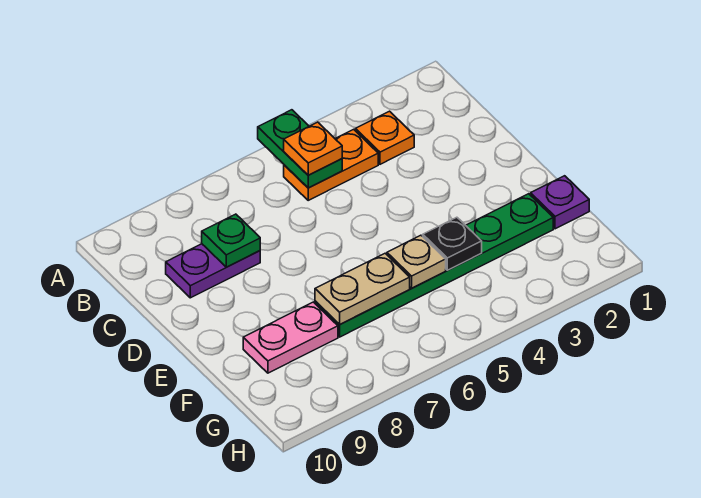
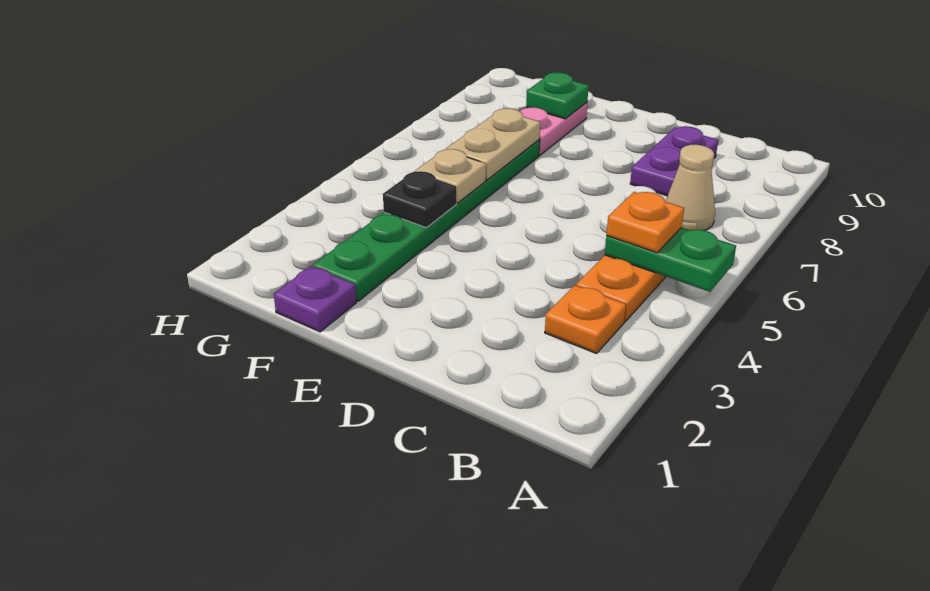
none -> tan 1x1 cone [665,145,715,230]
green 1x1 plate [202,214,260,267] -> green 1x1 plate moved to [526,72,589,119]

